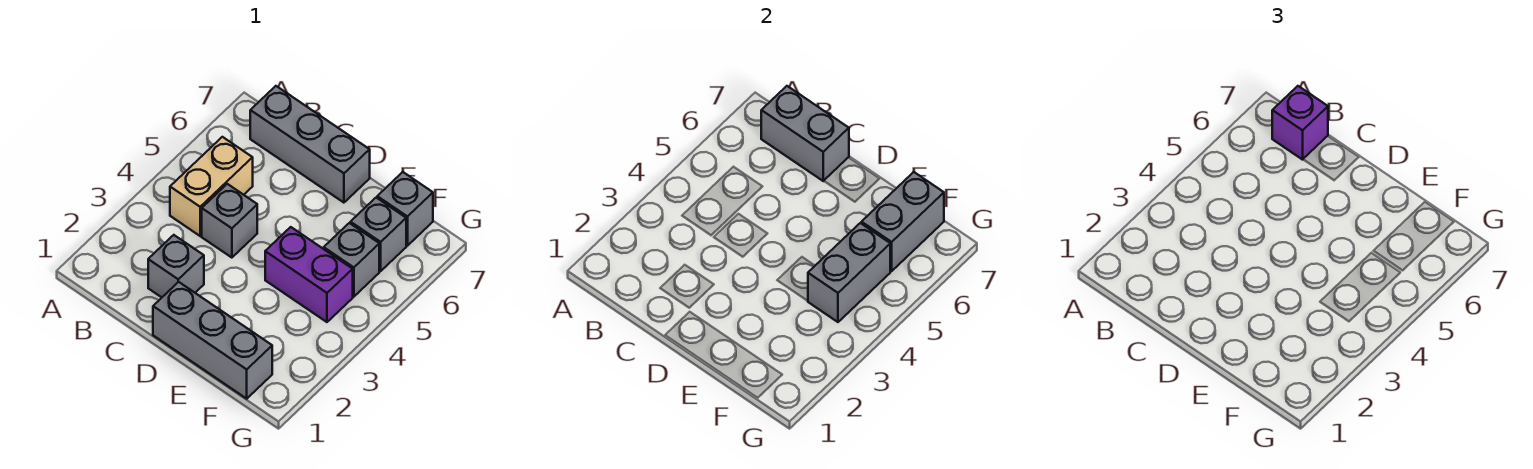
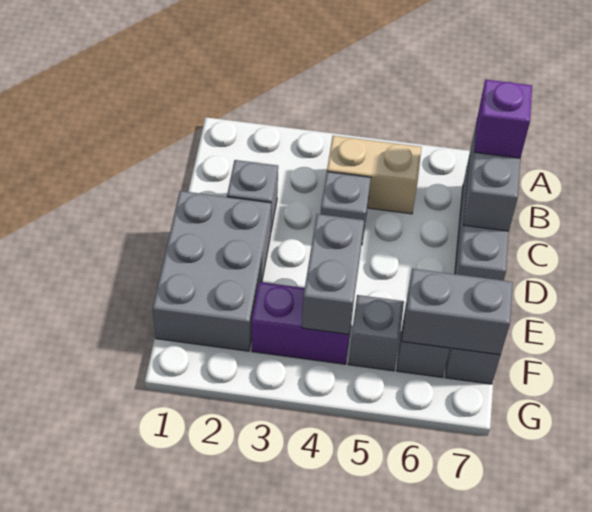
grey 1x3 brick [153,282,272,399] -> grey 2x3 brick [152,191,271,351]
purple 1x2 brick [265,227,353,322] -> purple 1x2 brick turned to [252,282,354,364]
grey 1x2 brick [808,223,890,322] -> grey 1x2 brick turned to [302,214,364,334]

